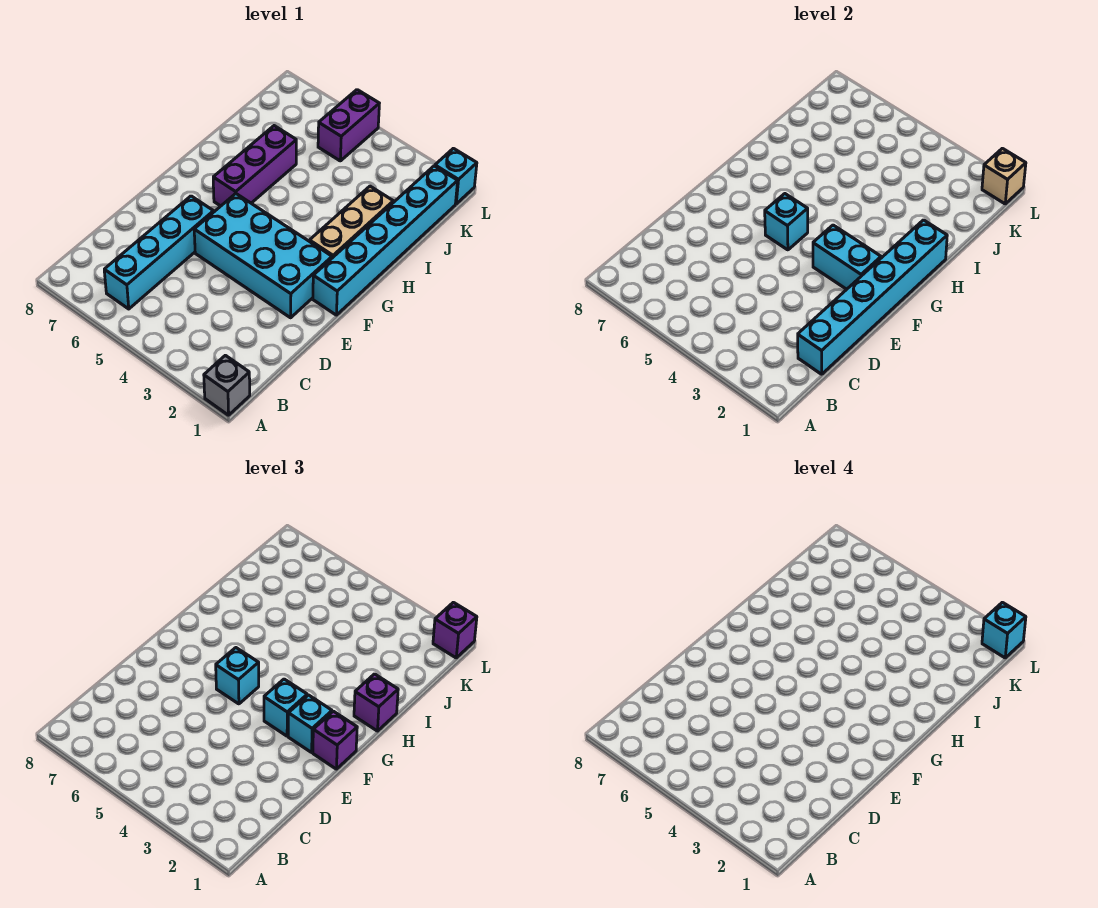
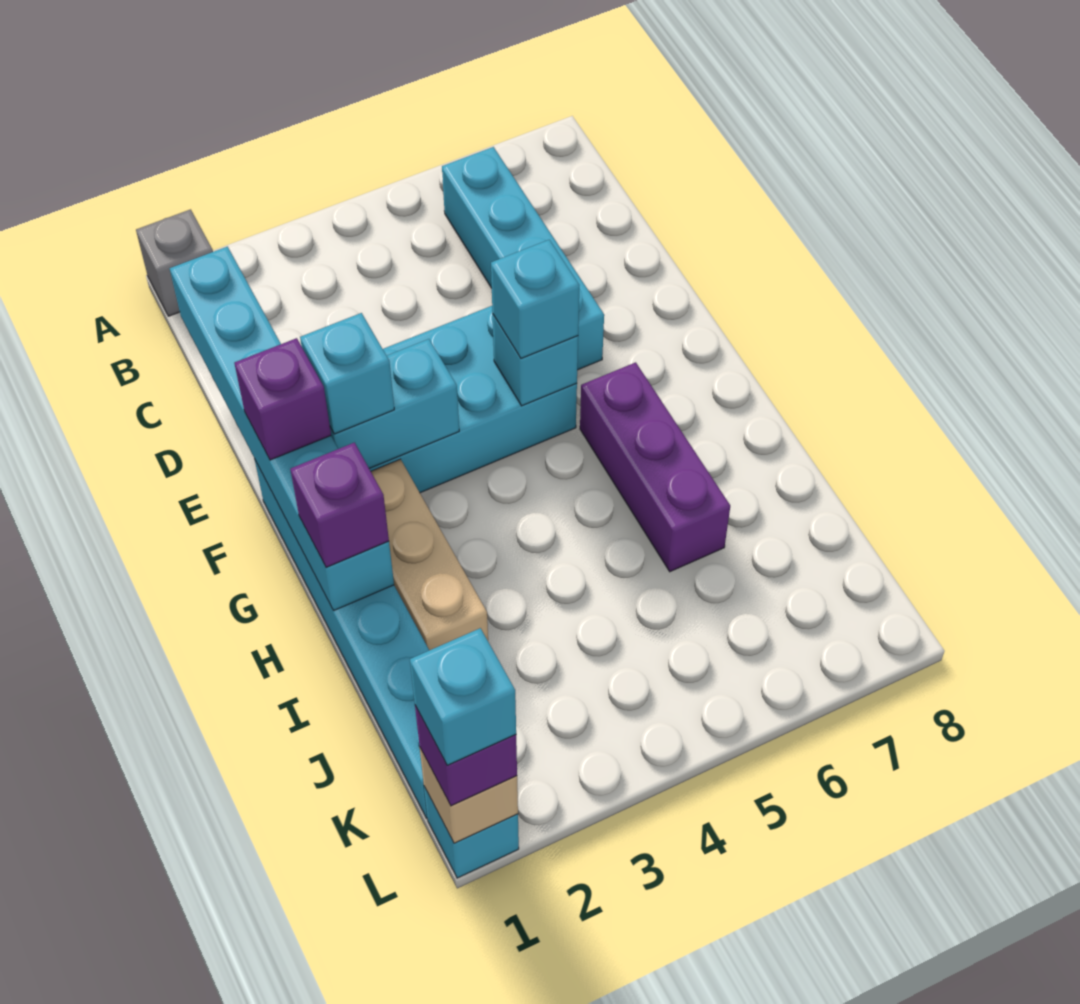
cyan 1x1 brick [264,679,307,736] -> none
purple 1x2 brick [318,90,379,161] -> none

